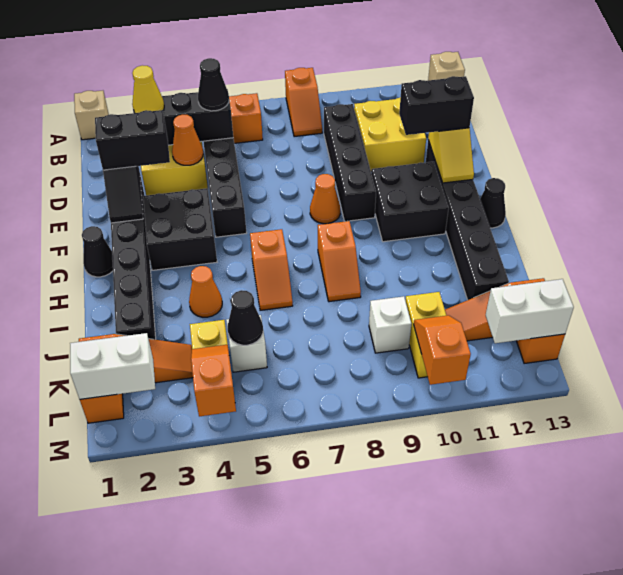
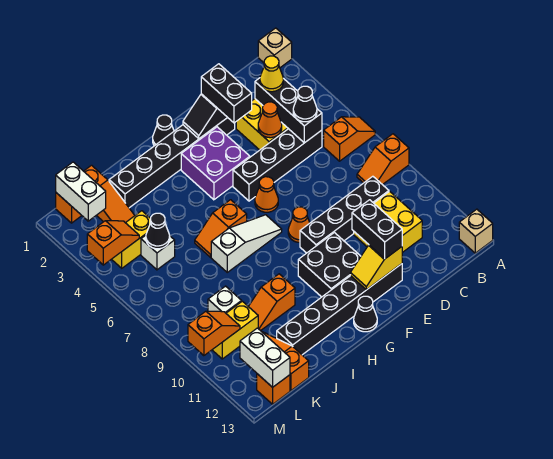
black 2x2 brick [143,188,217,270] -> purple 2x2 brick [181,127,250,200]
none -> white 1x3 slope [211,215,282,272]
orange 1x2 slope [318,221,361,302] -> orange 1x2 slope moved to [248,274,295,331]
orange 1x1 cone [189,266,222,317] -> orange 1x1 cone moved to [255,177,278,212]

